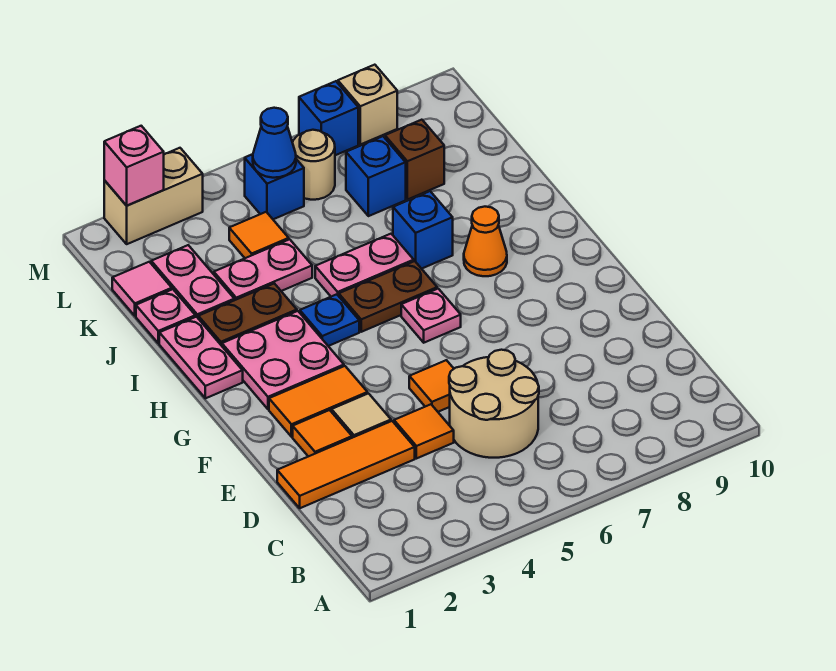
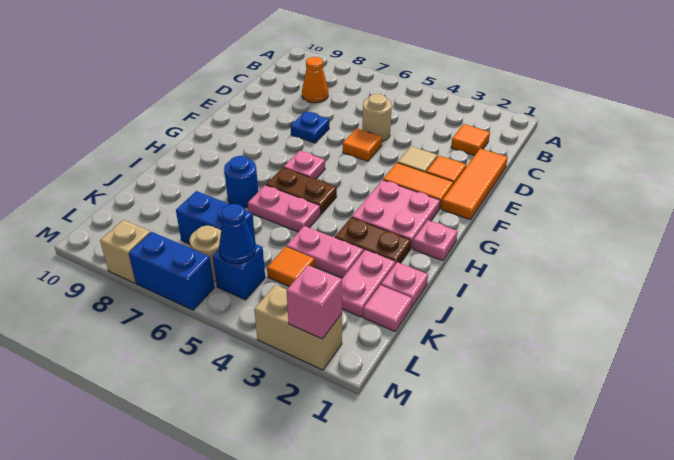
tan 2x2 round brick [449,350,539,458] -> tan 1x1 round brick [362,94,392,141]
orange 1x3 tile [277,421,415,508] -> orange 1x3 tile turned to [441,148,508,220]
orange 1x1 tile [394,404,454,459] -> orange 1x1 tile moved to [451,124,490,156]
pink 1x2 plate [159,317,243,398] -> pink 1x1 plate [413,220,458,261]
blue 1x1 plate [300,294,359,346] -> blue 1x1 plate moved to [291,112,329,143]
orange 1x1 cone [464,207,507,276] -> orange 1x1 cone moved to [302,57,328,103]
blue 1x1 brick [393,191,453,269] -> blue 1x1 round brick [224,156,258,208]
blue 1x1 brick [346,136,406,216] -> blue 1x2 brick [176,191,255,244]
brown 1x1 brick [385,120,444,200] -> none
blue 1x1 brick [299,81,358,155] -> blue 1x2 brick [129,232,214,310]

